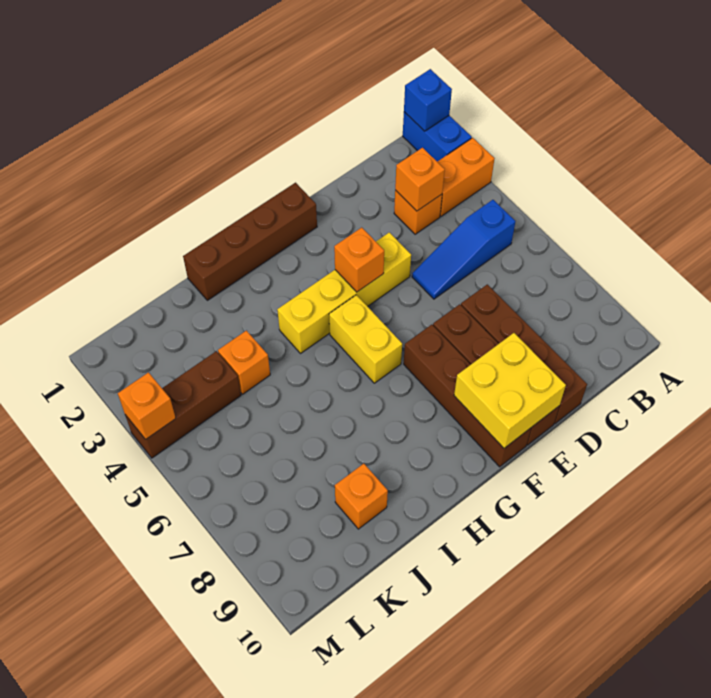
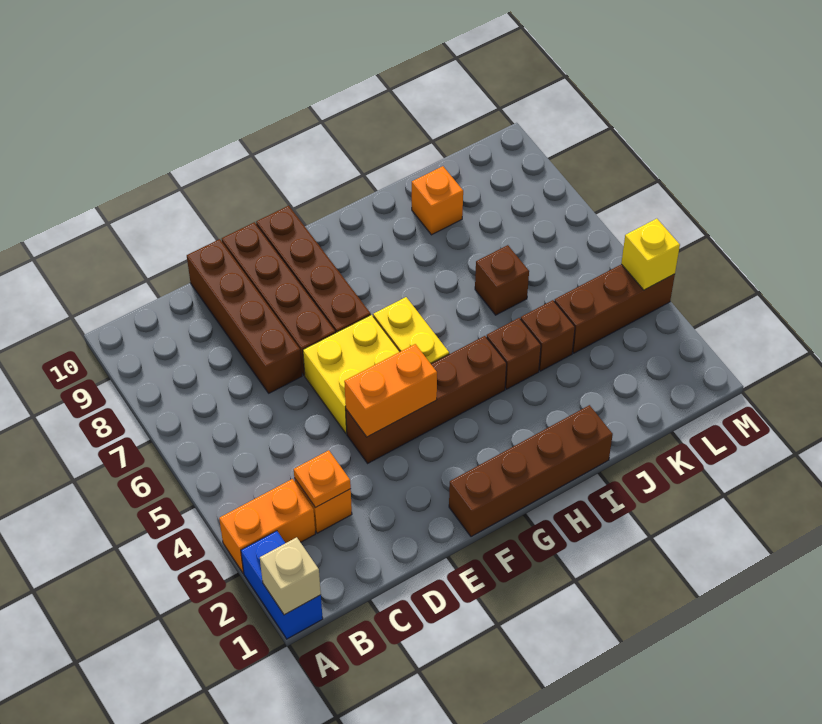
blue 1x1 brick [404,69,452,131] -> tan 1x1 brick [260,537,321,615]
blue 1x3 slope [412,200,515,299] -> none
orange 1x1 brick [395,148,445,211] -> orange 1x1 plate [294,450,351,508]
yellow 1x4 brick [277,232,411,354] -> brown 1x4 brick [346,336,507,463]
yellow 2x2 brick [454,333,566,448] -> yellow 2x2 brick moved to [303,315,400,434]
orange 1x1 brick [334,227,384,292] -> orange 1x2 brick [344,344,437,437]
none -> brown 1x1 brick [487,318,541,389]
orange 1x1 brick [218,331,270,394] -> brown 1x1 brick [521,300,575,371]
none -> brown 1x1 brick [475,245,529,315]
orange 1x1 brick [118,372,176,439] -> yellow 1x1 brick [621,219,680,290]

